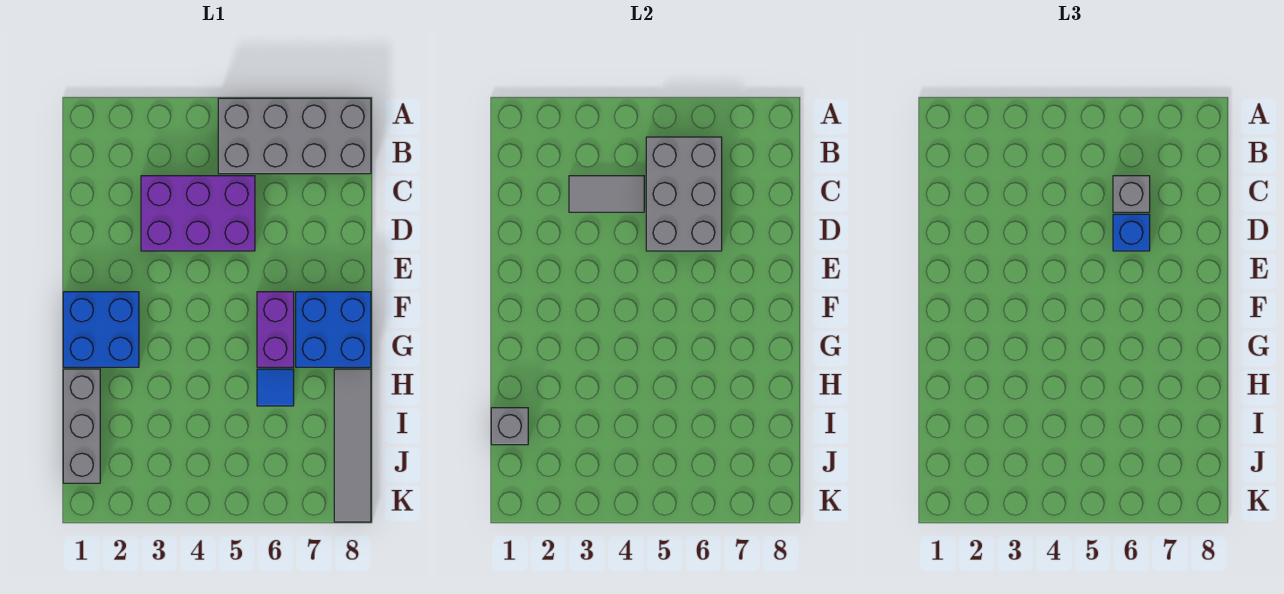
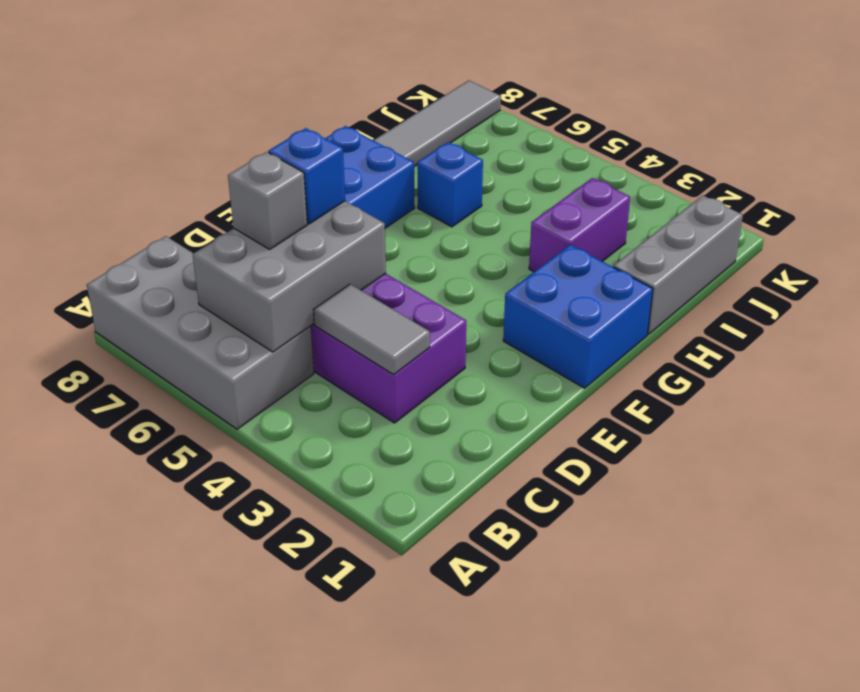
purple 1x2 brick [257,292,294,367] -> purple 1x2 brick moved to [529,178,630,272]
blue 1x1 tile [257,369,294,406] -> blue 1x1 brick [417,142,483,227]
grey 1x1 brick [491,408,528,445] -> none

